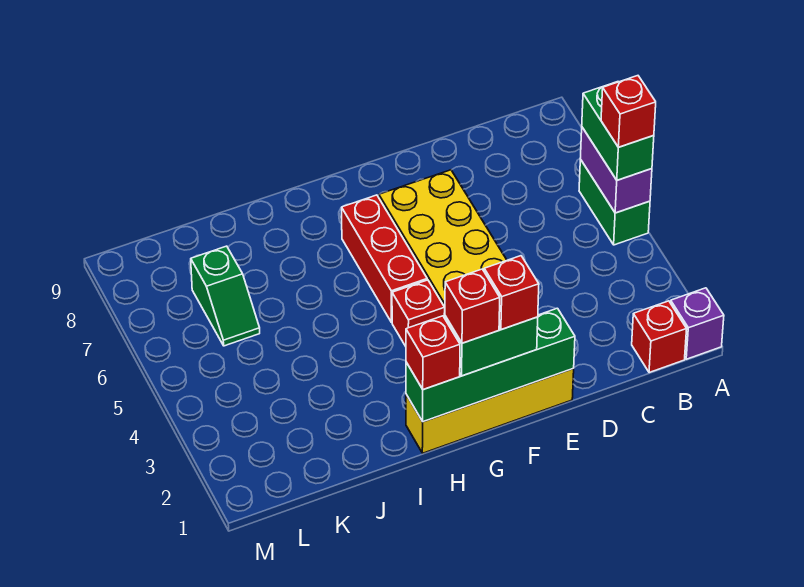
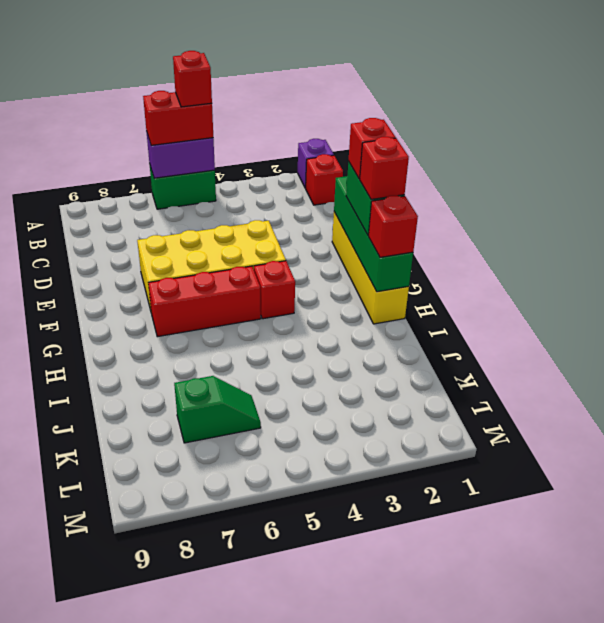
green 1x2 brick [582,82,654,180] -> red 1x2 brick [143,91,213,145]

